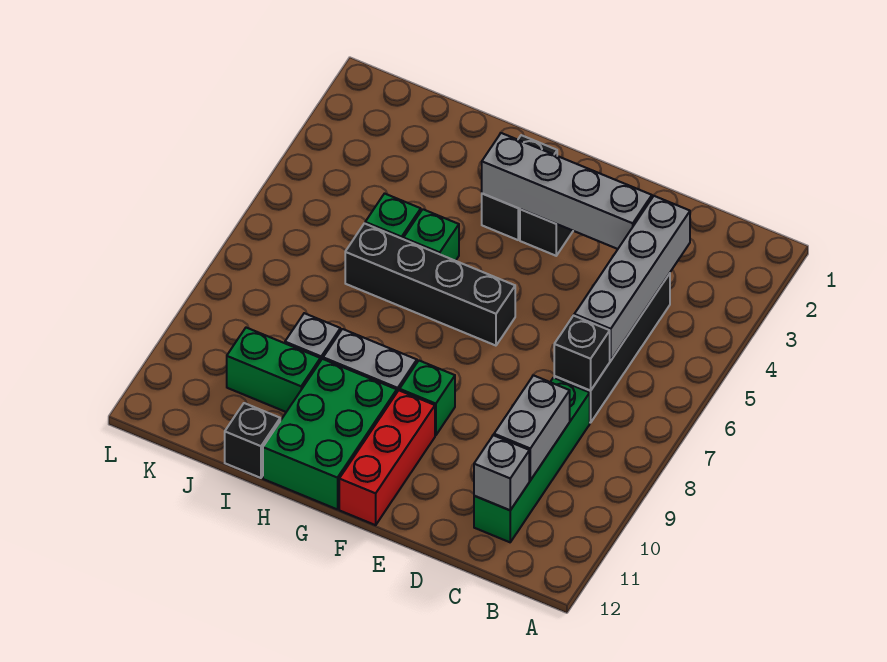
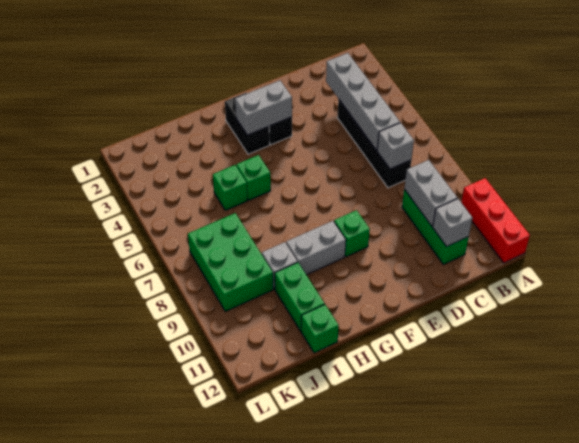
black 1x1 brick [554,316,610,391] -> grey 1x1 brick [377,123,414,169]
green 1x4 brick [474,378,590,542] -> green 1x3 brick [402,189,469,265]
grey 1x4 brick [482,133,652,249] -> grey 1x2 brick [235,80,292,135]
black 1x4 brick [345,223,515,346] -> none
red 1x3 brick [339,390,435,525] -> red 1x3 brick moved to [461,178,530,263]
green 2x3 brick [263,359,397,509] -> green 2x3 brick moved to [188,213,273,311]
green 1x2 brick [227,328,320,412] -> green 1x2 brick turned to [275,262,325,331]
black 1x1 brick [225,403,280,478] -> green 1x1 brick [301,305,339,353]

